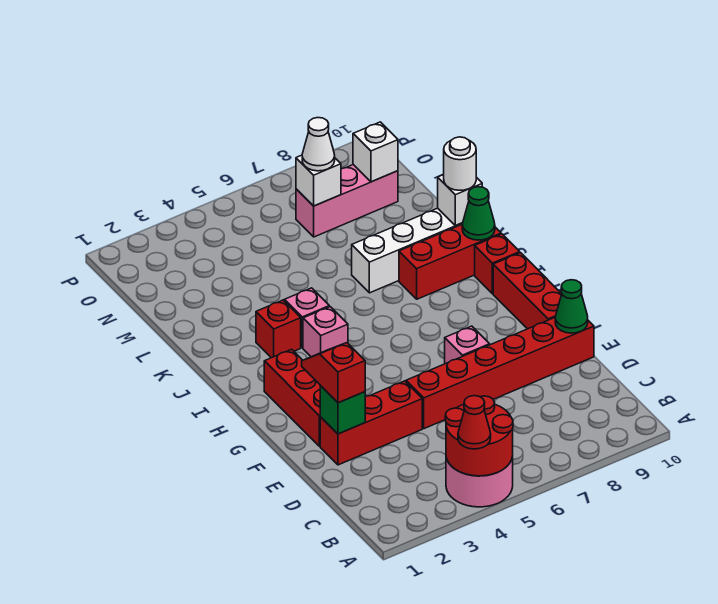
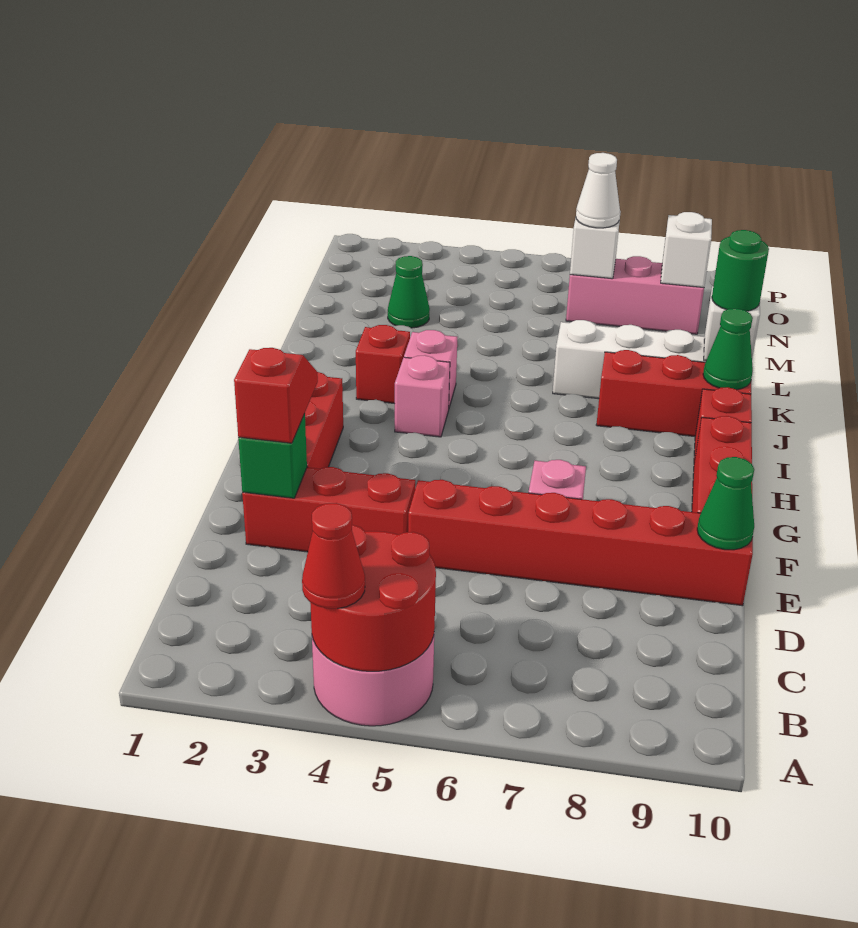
white 1x1 round brick [444,137,476,190] -> green 1x1 round brick [712,230,769,311]
none -> green 1x1 cone [388,256,430,328]

